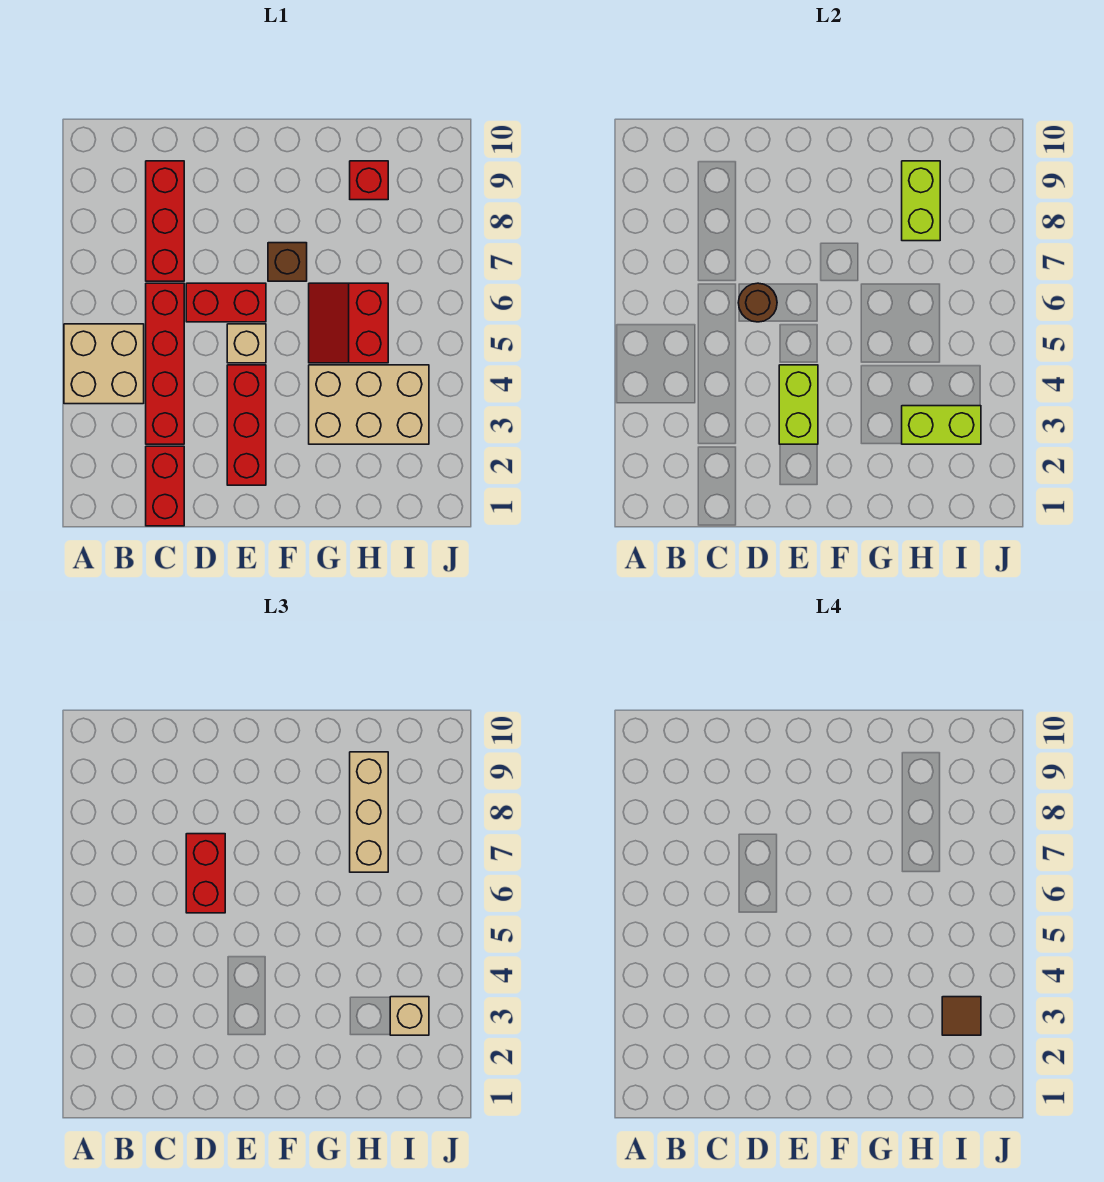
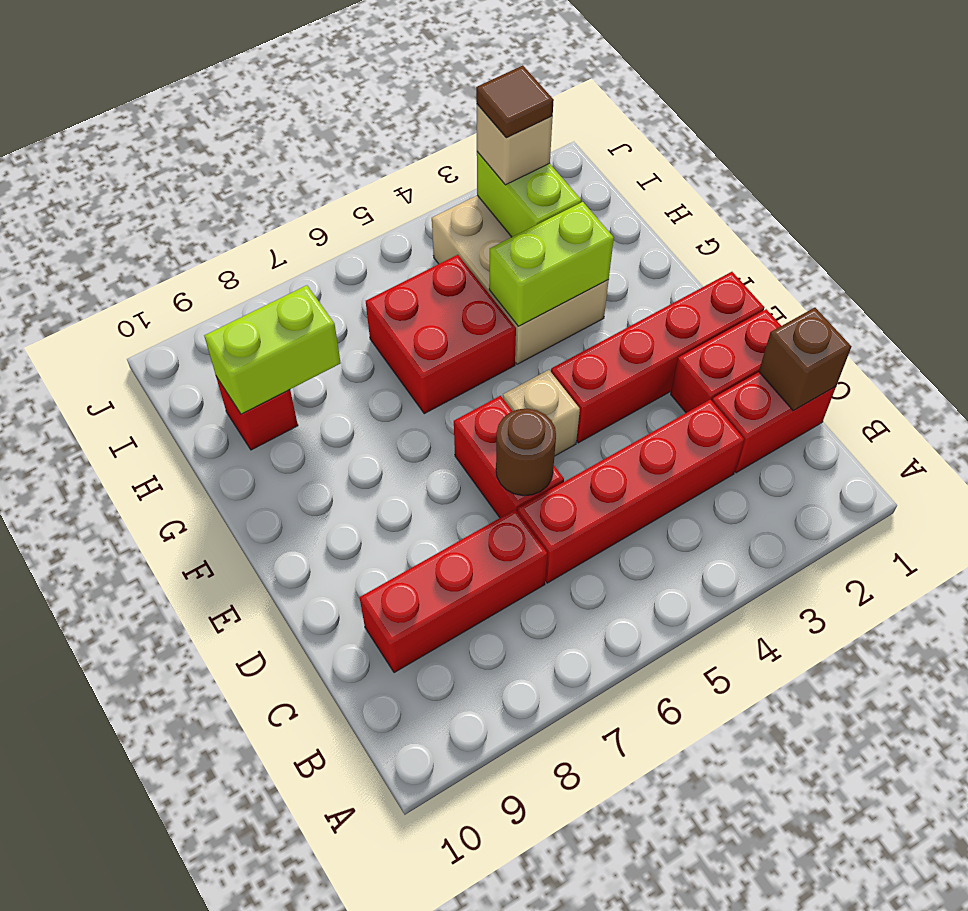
tan 2x2 brick [64,324,144,404] -> none
red 1x2 brick [186,834,225,913] -> red 1x2 brick moved to [671,309,781,413]
red 1x3 brick [227,365,266,485] -> red 1x4 brick [551,272,764,443]
lime 1x2 brick [779,365,818,444] -> lime 1x2 brick moved to [489,202,614,326]
brown 1x1 brick [268,243,307,281] -> brown 1x1 brick moved to [759,308,851,411]
red 2x2 slope [309,283,388,363] -> red 2x2 brick [366,255,516,414]
tan 1x3 brick [350,752,388,872] -> none

